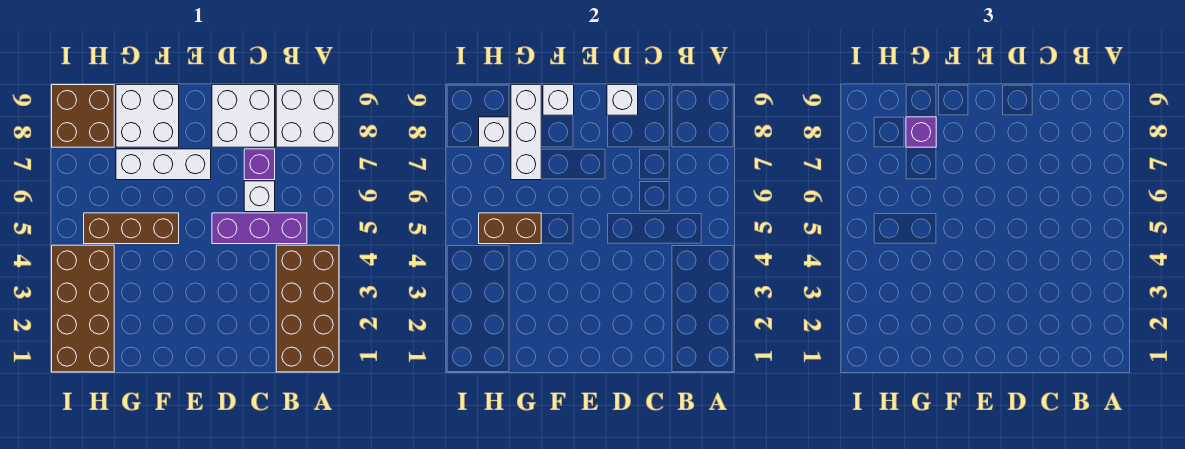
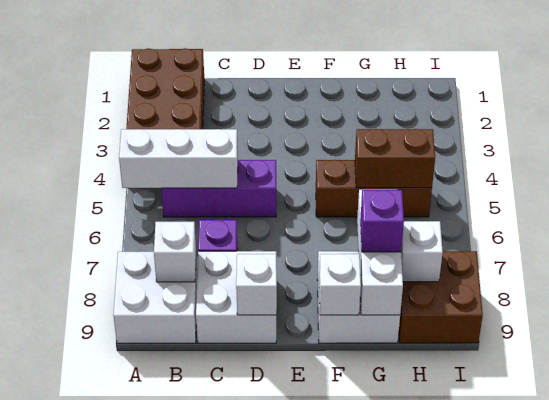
white 1x1 brick [244,181,275,212] -> white 1x1 brick moved to [154,222,196,282]
white 1x3 brick [116,149,211,180] -> white 1x3 brick moved to [119,129,238,188]
brown 2x4 brick [52,245,114,372] -> none

